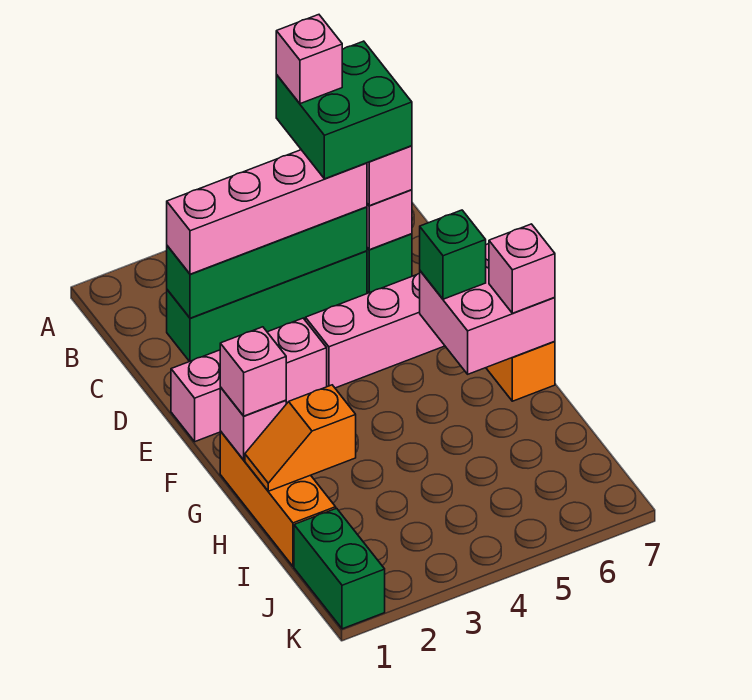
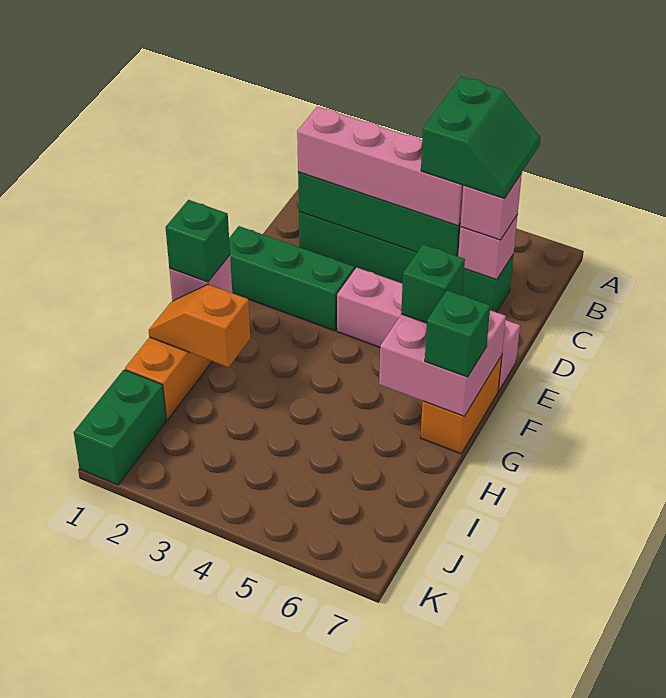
green 2x2 brick [276,41,412,179] -> green 2x2 slope [421,77,541,198]
pink 1x1 brick [276,15,342,104] -> none
pink 1x3 brick [171,318,327,442] -> green 1x3 brick [229,226,354,331]
pink 1x1 brick [220,327,286,416] -> green 1x1 brick [165,200,230,282]
pink 1x1 brick [489,224,555,313] -> green 1x1 brick [425,290,490,377]

